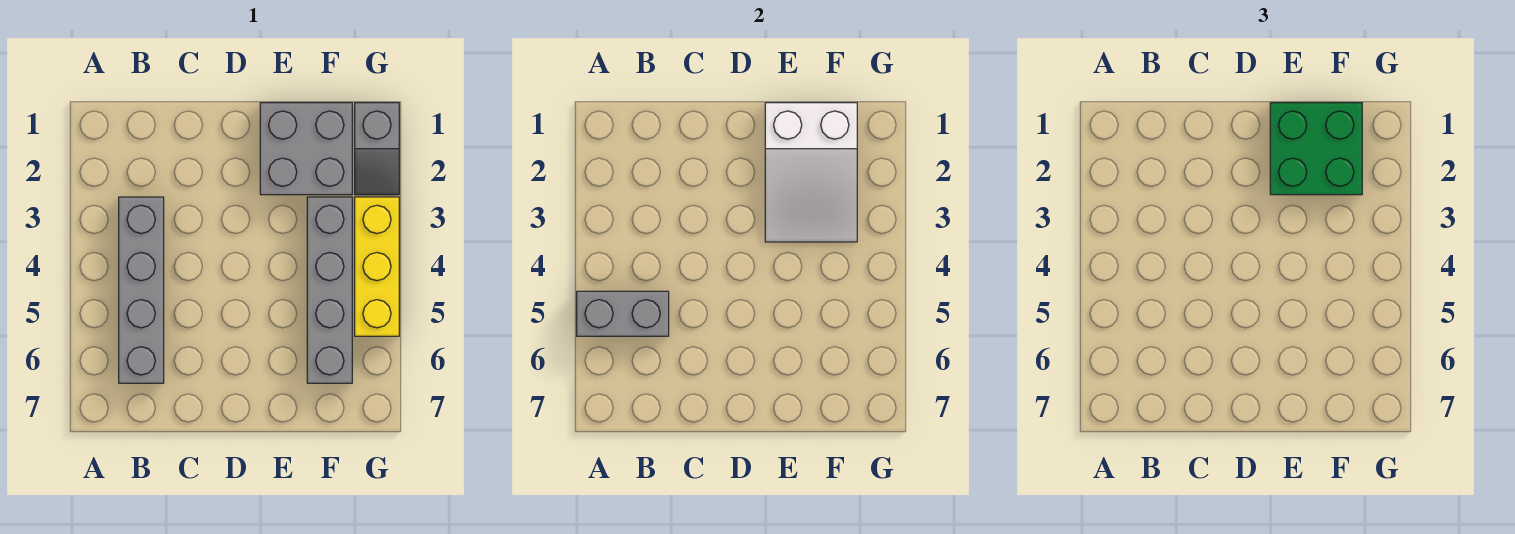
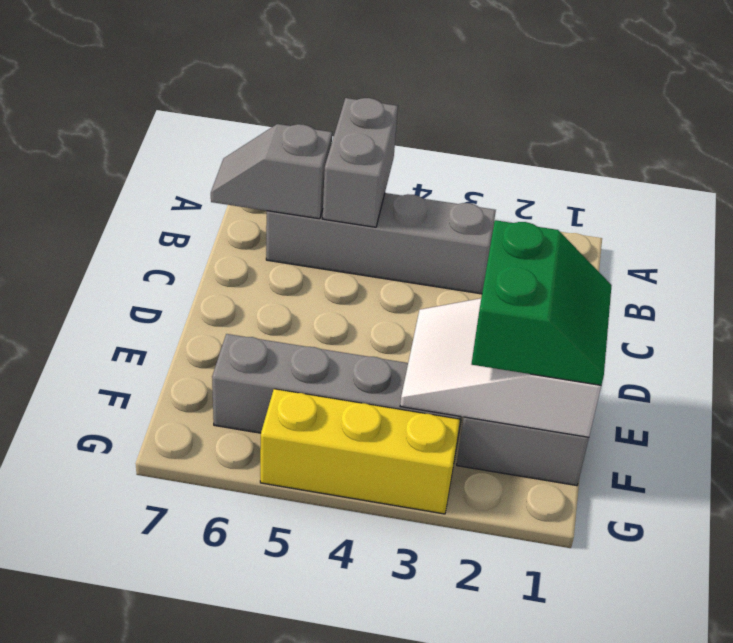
green 2x2 brick [1270,103,1362,195] -> green 2x2 slope [472,220,612,385]
grey 1x2 slope [355,103,399,195] -> grey 1x2 slope moved to [211,124,332,219]

